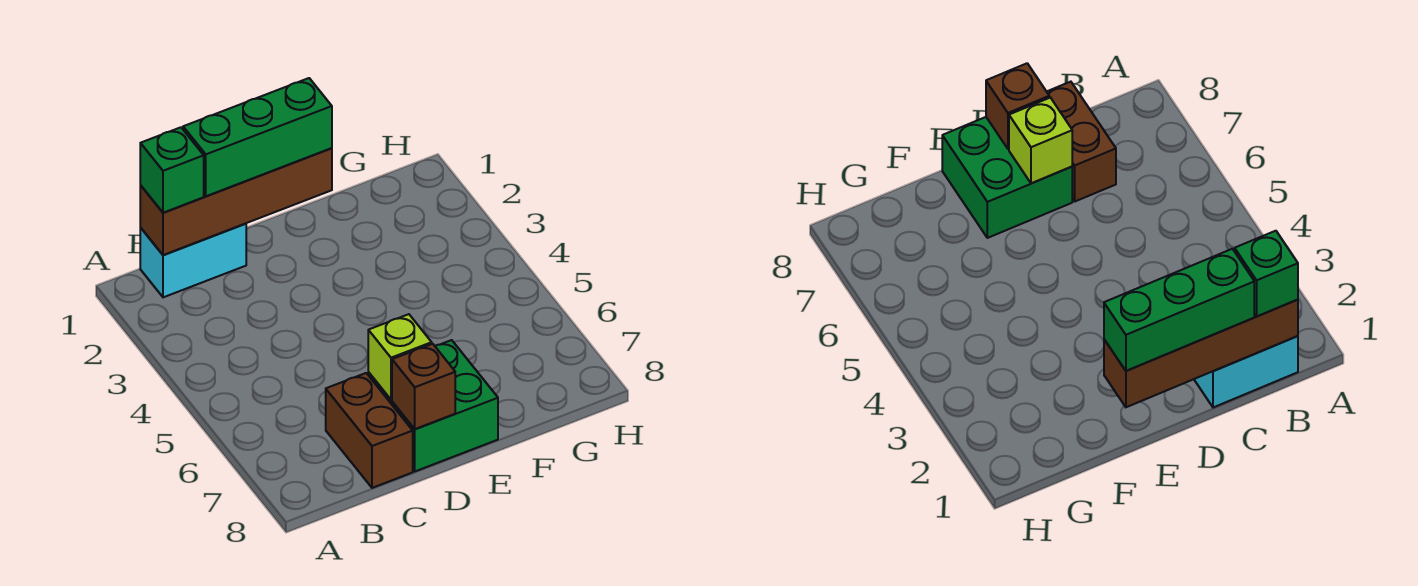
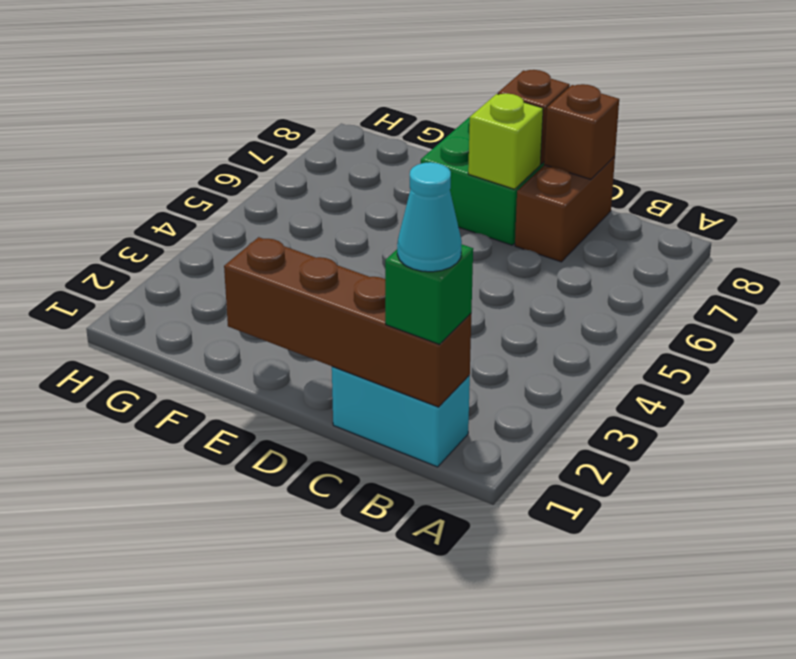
none -> cyan 1x1 cone [397,162,462,272]
green 1x3 brick [183,78,332,196] -> none
none -> brown 1x1 brick [544,84,619,179]

